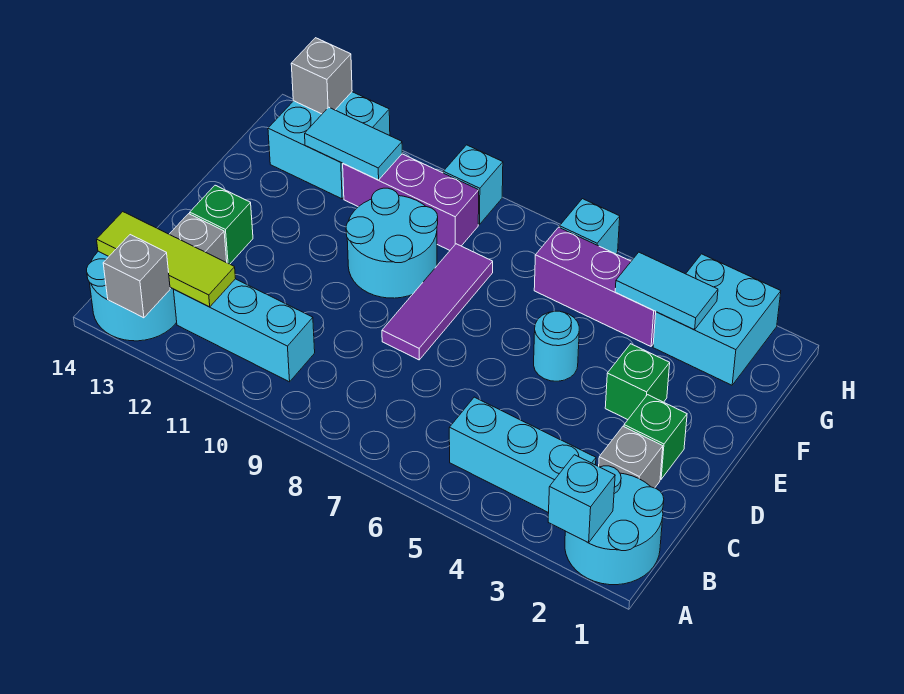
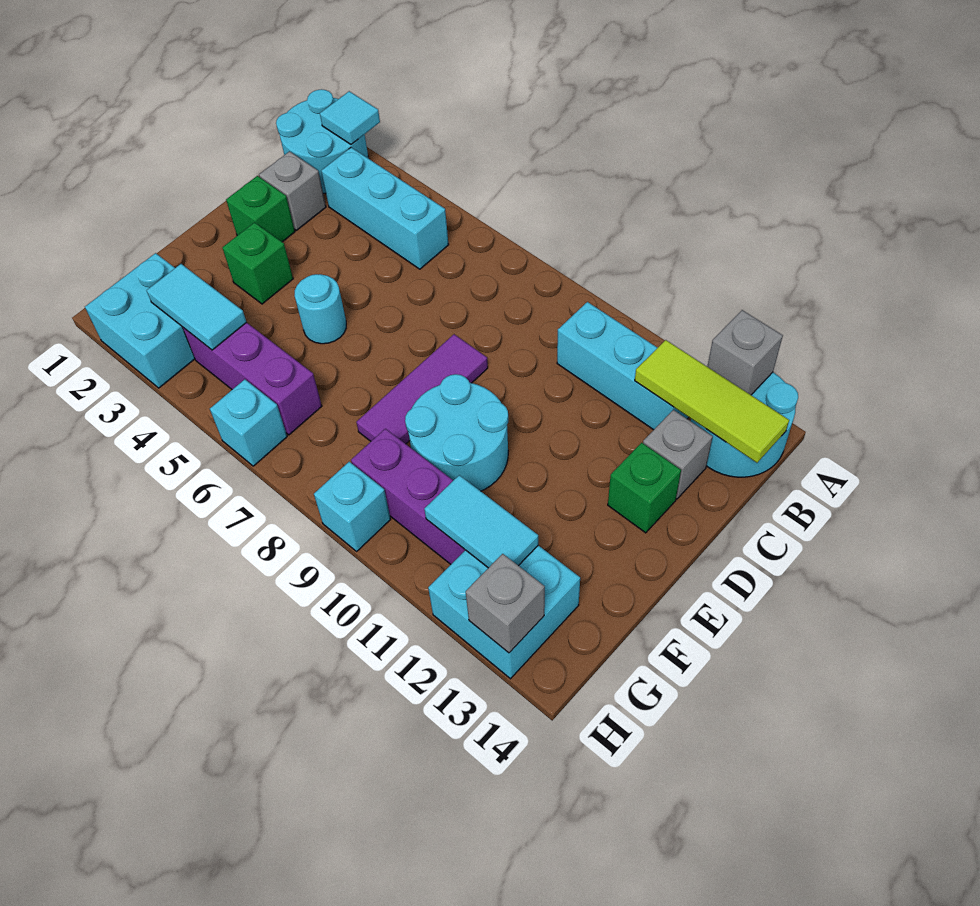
cyan 1x1 brick [548,455,615,543] -> cyan 1x1 tile [320,91,380,144]

